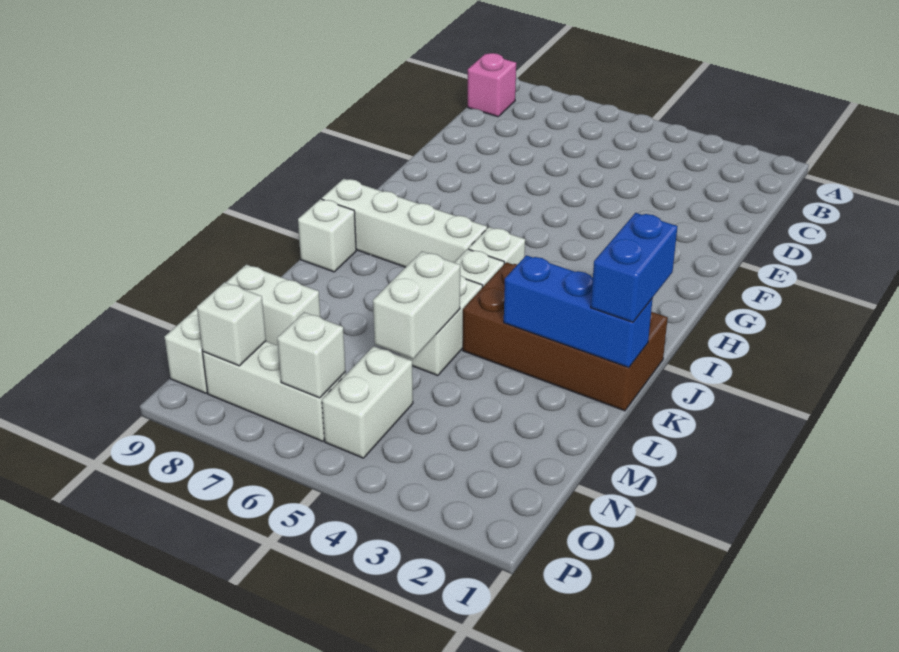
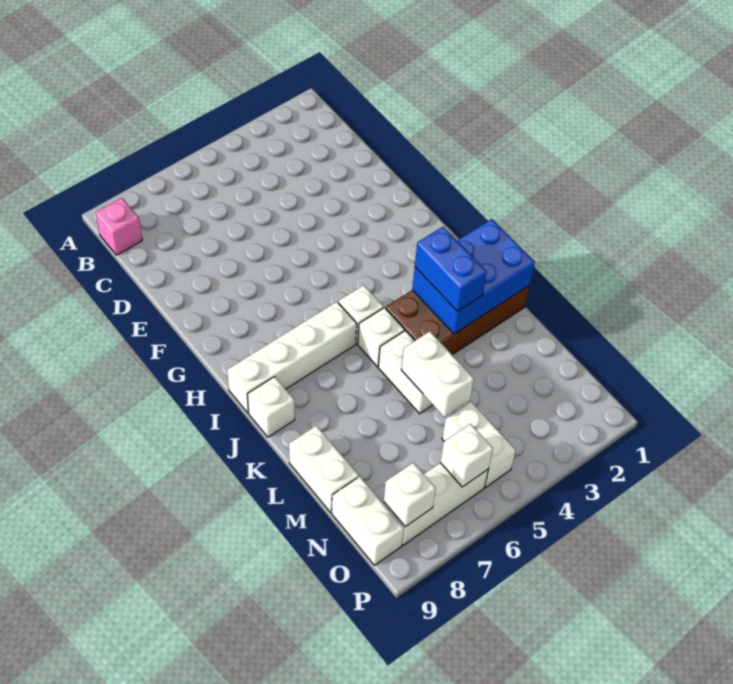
blue 1x2 brick [591,213,677,322] -> blue 1x2 brick moved to [415,227,487,311]
blue 1x3 brick [504,255,653,368] -> blue 2x3 brick [412,219,535,334]
white 1x2 brick [226,265,320,345] -> white 1x2 brick turned to [289,426,359,512]

